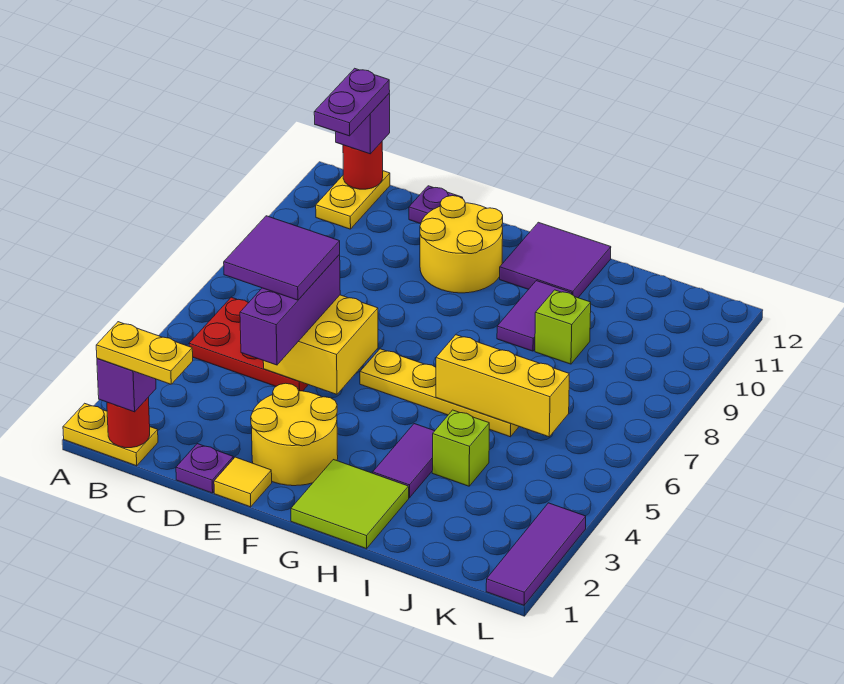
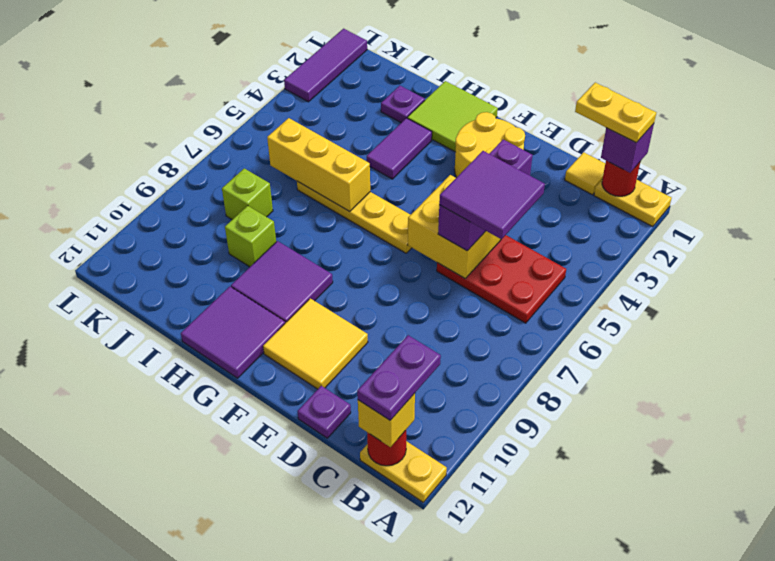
yellow 1x2 plate [316,171,390,229] -> yellow 1x2 plate turned to [360,441,447,502]
purple 1x1 brick [336,94,390,154] -> yellow 1x1 brick [358,393,415,447]
purple 1x1 plate [176,444,233,493] -> purple 1x1 plate moved to [381,86,425,123]
yellow 1x1 tile [214,457,272,507] -> yellow 1x1 tile moved to [565,152,605,195]
yellow 2x2 round brick [420,196,503,293] -> yellow 2x2 tile [263,298,368,389]
purple 1x2 tile [497,281,572,351] -> purple 2x2 tile [231,241,333,323]
lime 1x1 brick [432,410,489,486] -> lime 1x1 brick moved to [222,168,273,220]

